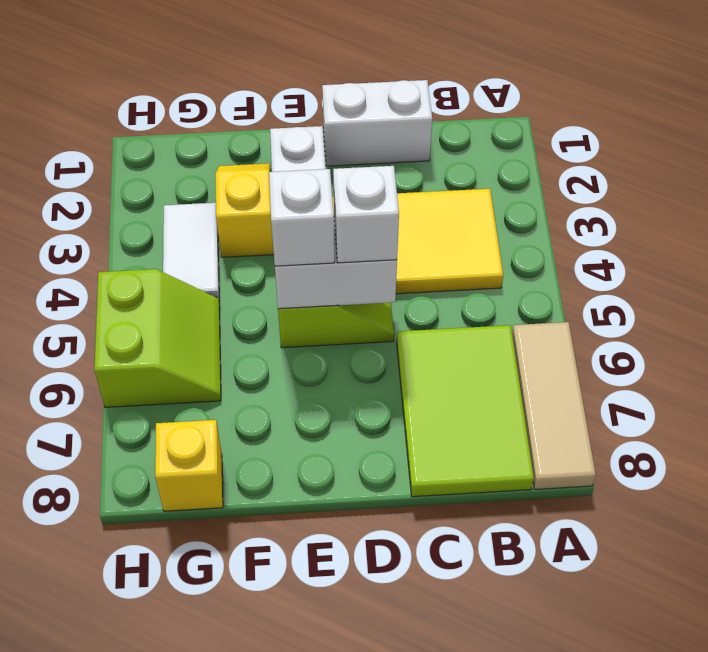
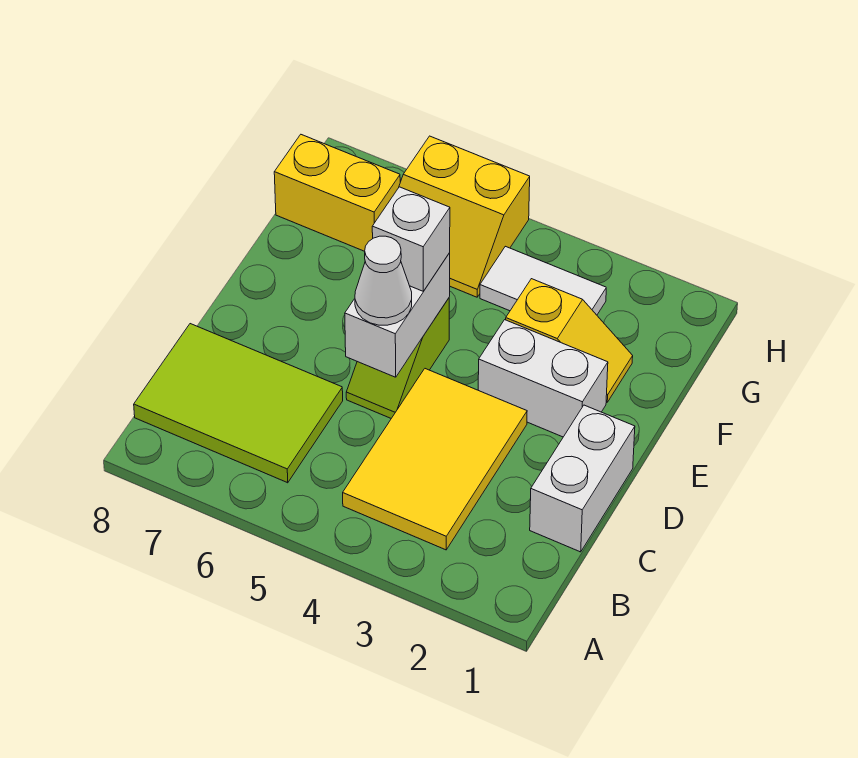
tan 1x3 tile [512,322,596,489] -> none
white 1x1 brick [333,166,399,263] -> white 1x1 cone [355,236,412,325]
lime 2x2 slope [94,269,221,407] -> yellow 2x2 slope [399,136,530,297]
yellow 1x1 brick [155,420,223,511] -> yellow 1x2 brick [274,135,400,251]

